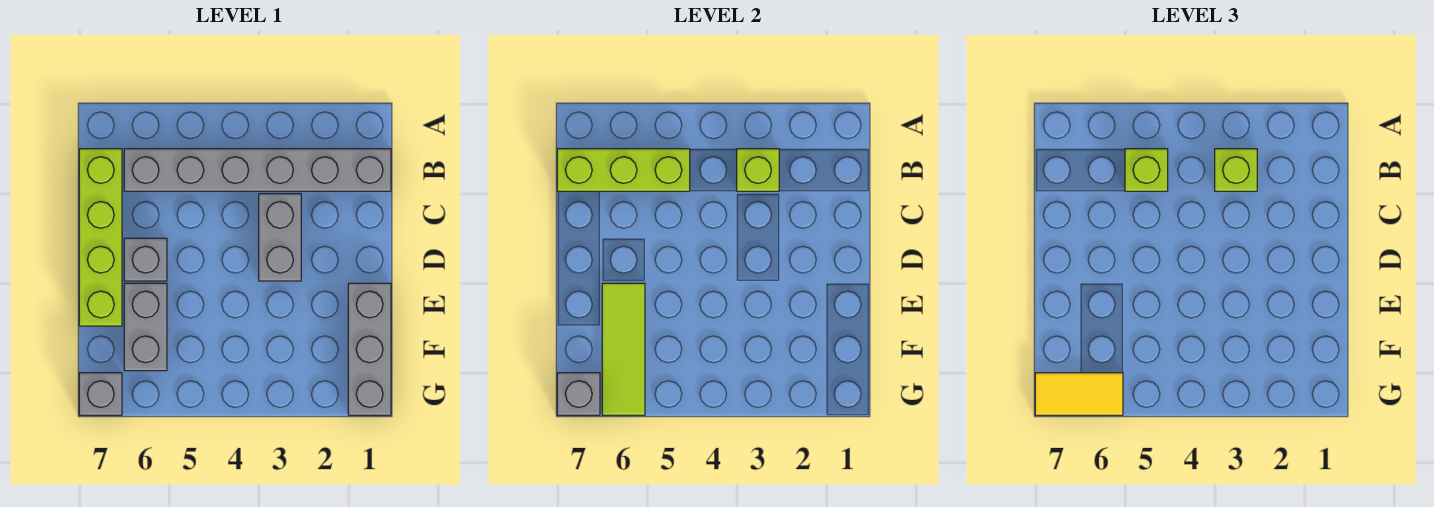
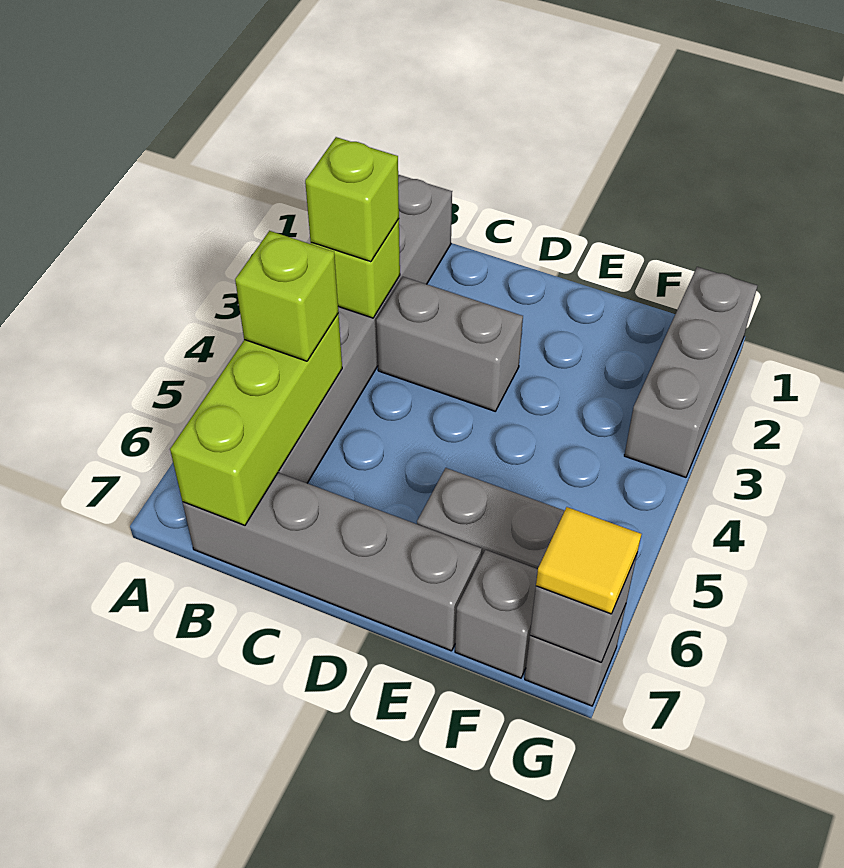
lime 1x4 brick [79,149,122,326] -> grey 1x4 brick [183,473,482,651]
grey 1x1 brick [124,238,167,281] -> grey 1x1 brick moved to [455,550,538,678]
grey 1x3 brick [348,283,391,415] -> grey 1x3 brick turned to [624,267,757,477]
lime 1x3 tile [602,283,645,415] -> none
yellow 1x2 tile [1035,373,1123,415] -> yellow 1x1 tile [536,507,641,614]

